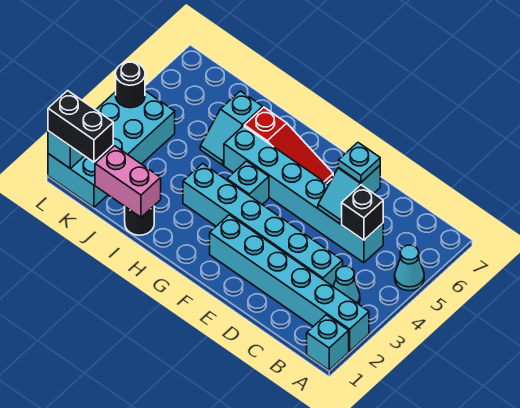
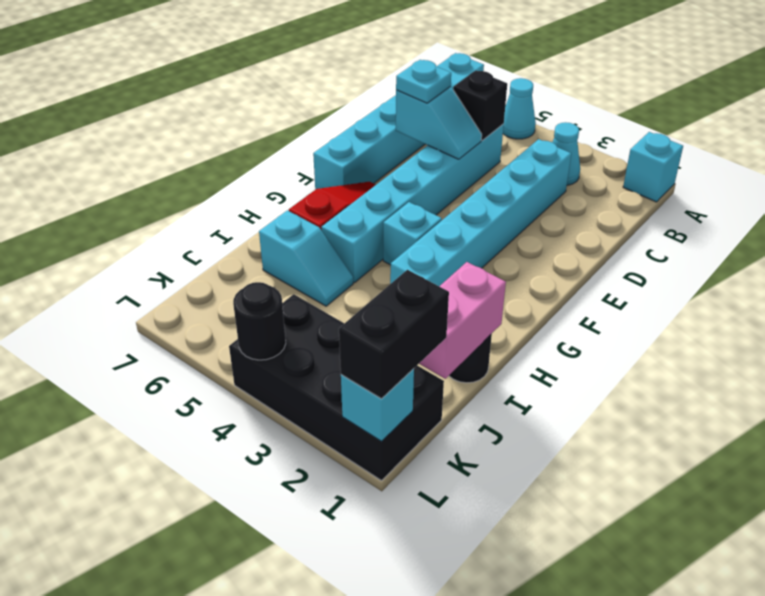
cyan 1x6 brick [210,215,369,351] -> cyan 1x6 brick moved to [313,53,484,190]
cyan 2x4 brick [48,91,175,207] -> black 2x4 brick [229,294,444,481]

